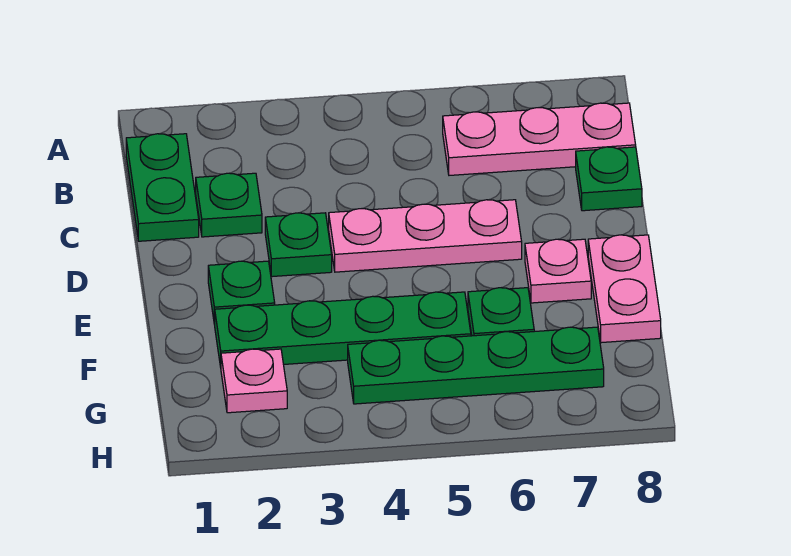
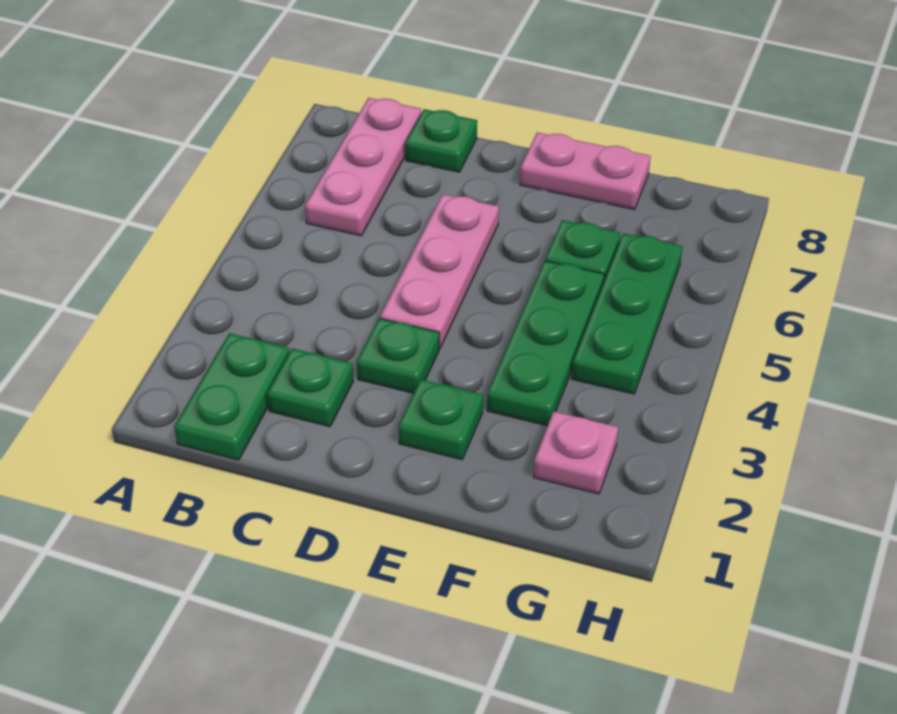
green 1x2 plate [126,134,199,241] -> green 1x2 plate turned to [174,333,289,460]
pink 1x1 plate [525,239,591,303] -> none
green 1x4 plate [215,292,471,367] -> green 1x3 plate [487,261,604,426]
green 1x4 plate [348,327,604,404] -> green 1x3 plate [572,233,682,394]

